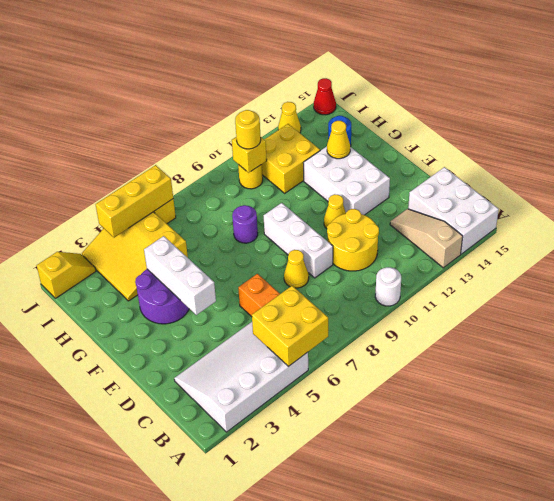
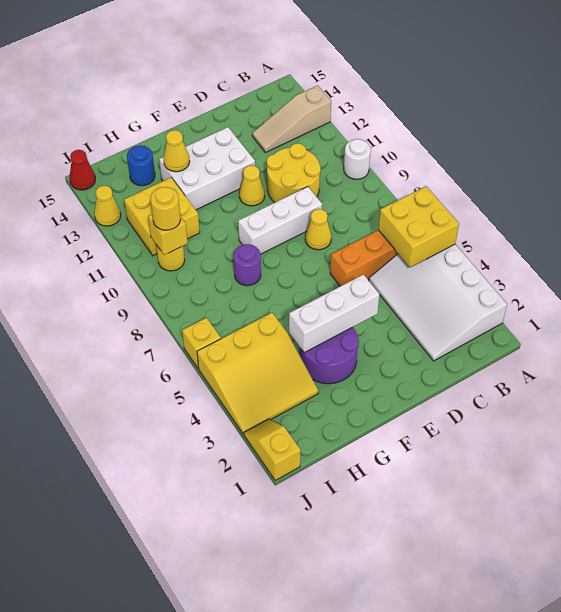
white 2x3 brick [408,167,499,254] -> none
yellow 1x3 brick [96,165,173,238] -> none

